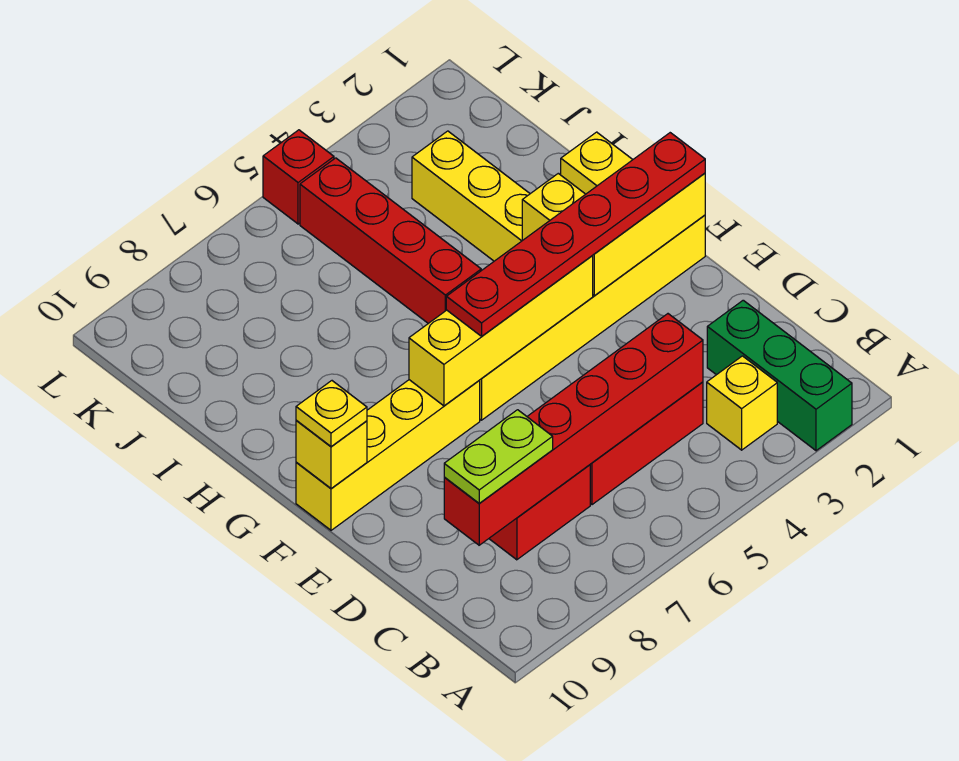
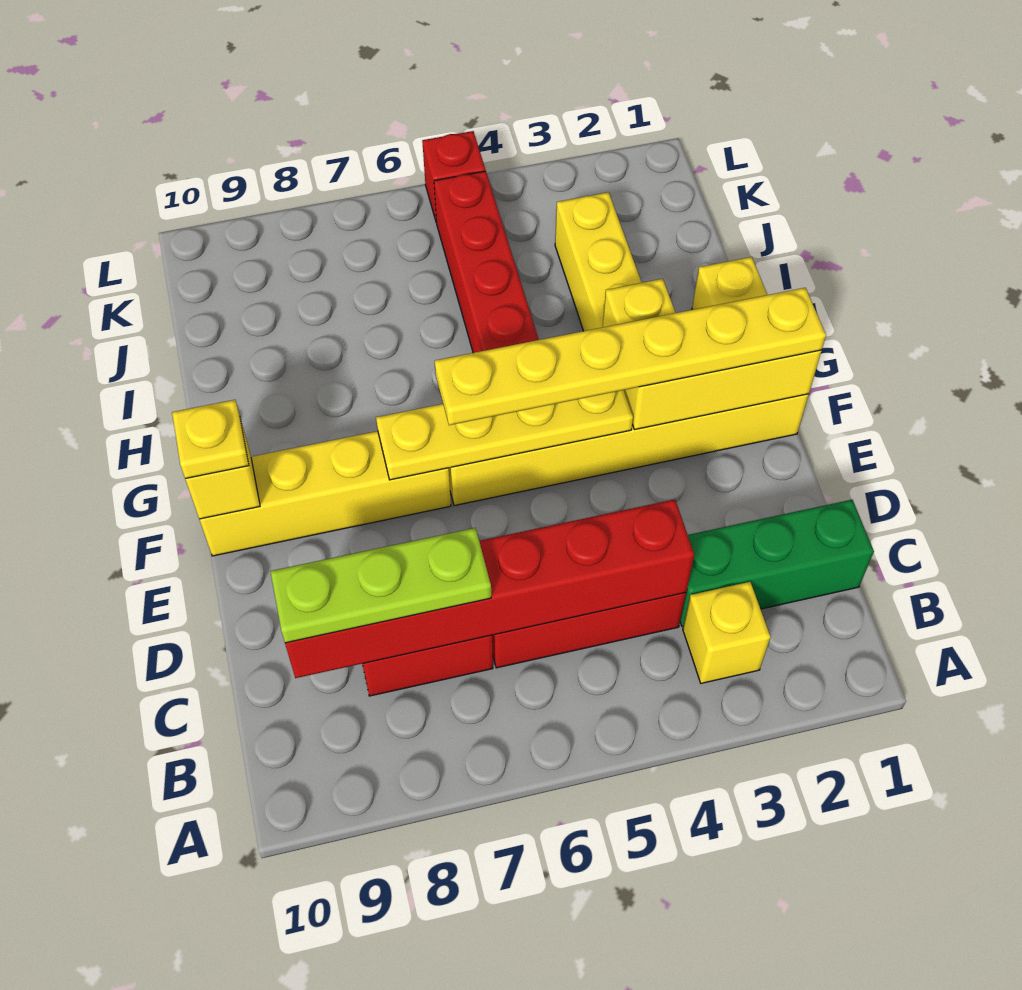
green 1x3 brick [707,300,852,451] -> green 1x3 brick turned to [680,500,874,627]
lime 1x2 plate [444,410,553,503] -> lime 1x3 plate [270,528,491,643]
red 1x6 plate [446,133,705,336] -> yellow 1x6 plate [435,288,826,425]
yellow 1x4 brick [409,256,593,406] -> yellow 1x4 plate [376,390,633,480]

